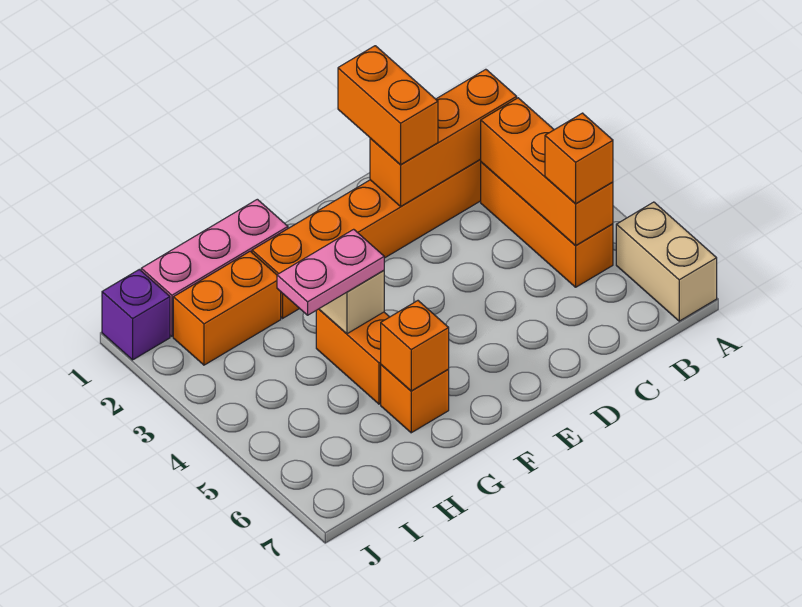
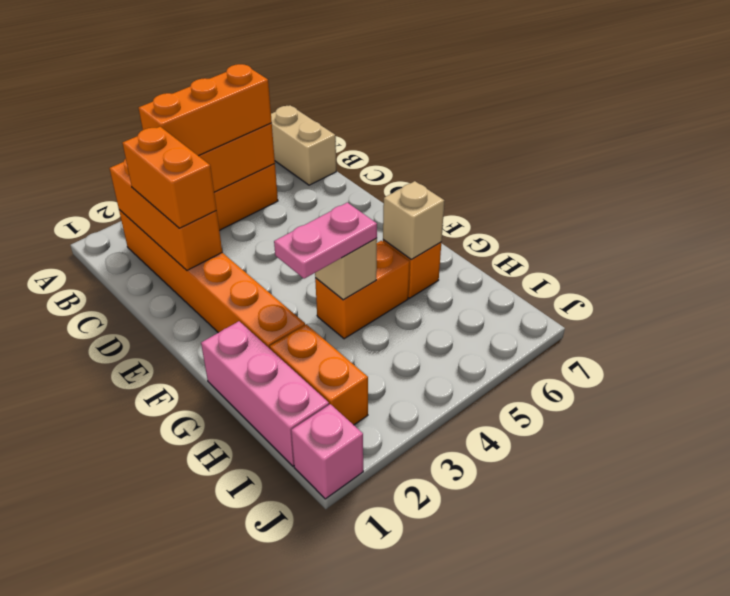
tan 1x2 brick [616,202,717,321] -> tan 1x2 brick turned to [271,105,336,185]
orange 1x1 brick [545,113,613,204] -> orange 1x3 brick [139,64,272,156]
orange 1x2 brick [338,46,438,165] -> orange 1x2 brick turned to [122,127,216,228]
pink 1x2 plate [277,229,384,315] -> pink 1x2 plate turned to [274,203,377,279]
orange 1x1 brick [381,301,449,391] -> tan 1x1 brick [383,181,444,259]
purple 1x1 brick [102,269,170,360] -> pink 1x1 brick [291,404,363,499]

